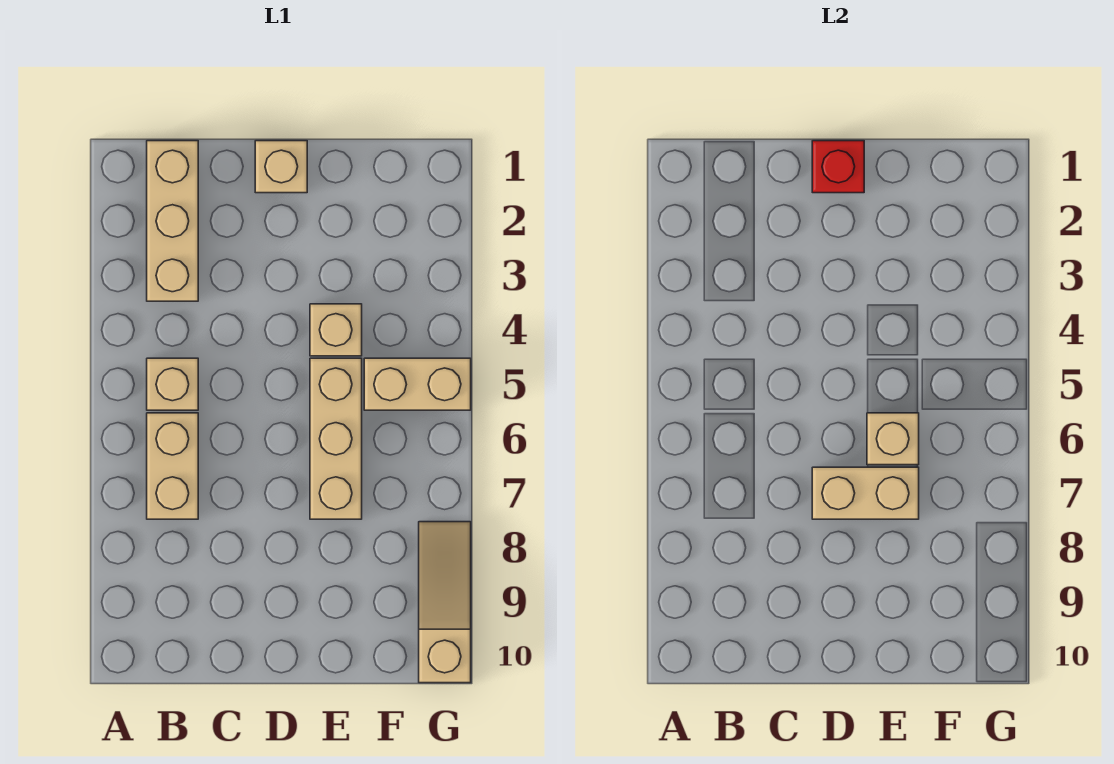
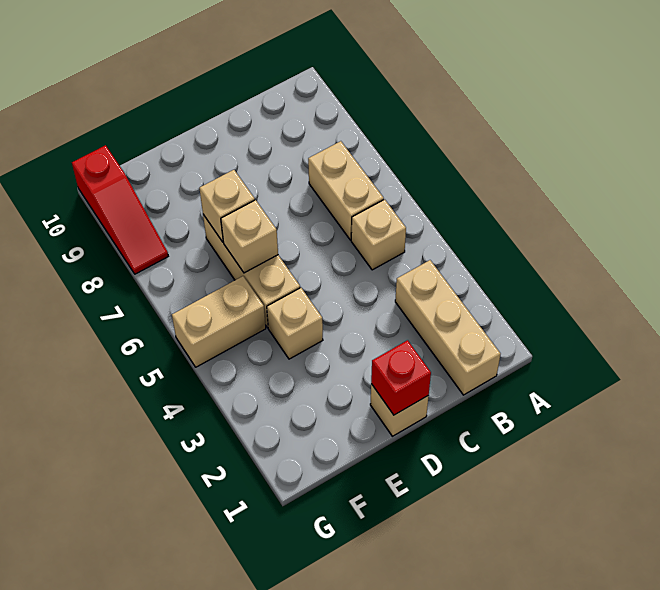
tan 1x2 brick [812,467,919,519] -> tan 1x1 brick [199,170,255,242]
tan 1x3 slope [419,522,471,683] -> red 1x3 slope [72,145,168,274]

